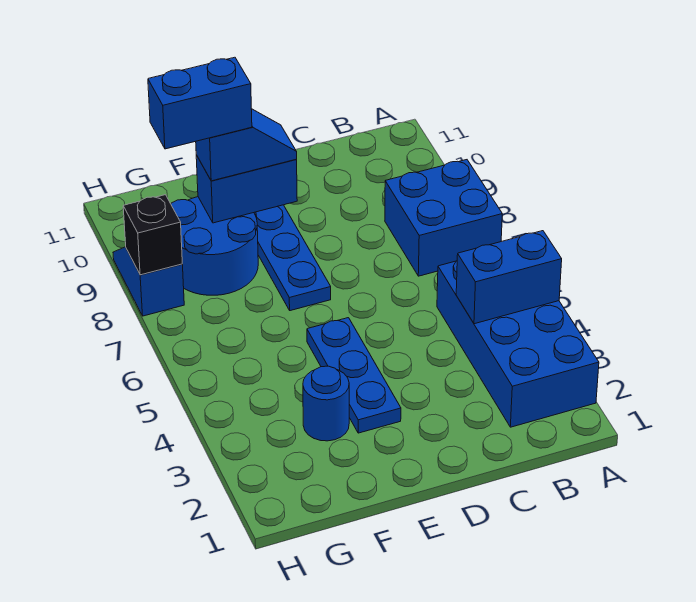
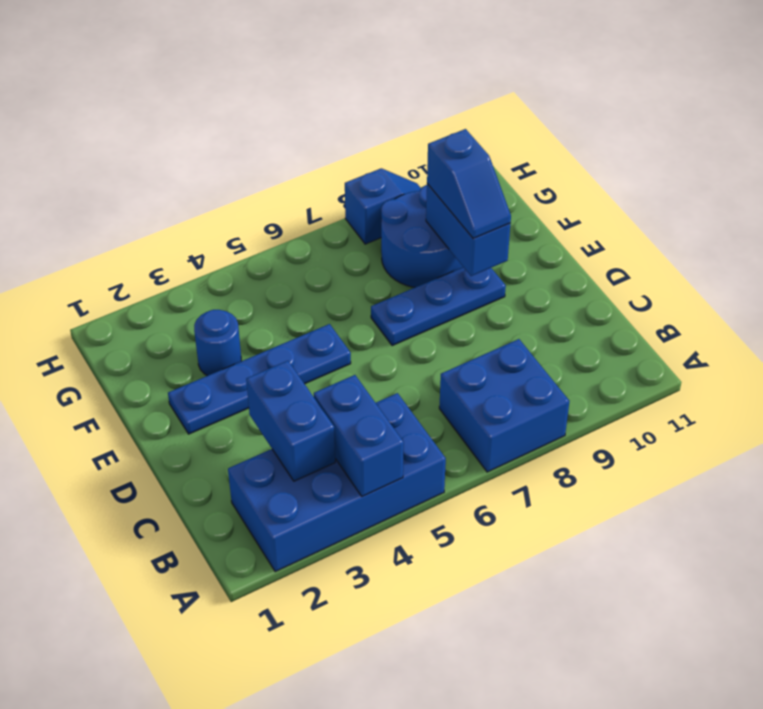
blue 1x3 plate [307,318,401,433] -> blue 1x4 plate [168,324,351,434]
blue 1x2 brick [148,57,252,149] -> blue 1x2 brick moved to [246,361,335,481]
black 1x1 brick [123,195,182,275] -> none

